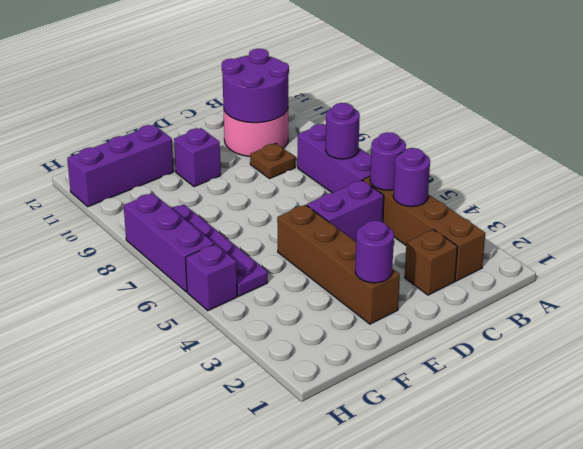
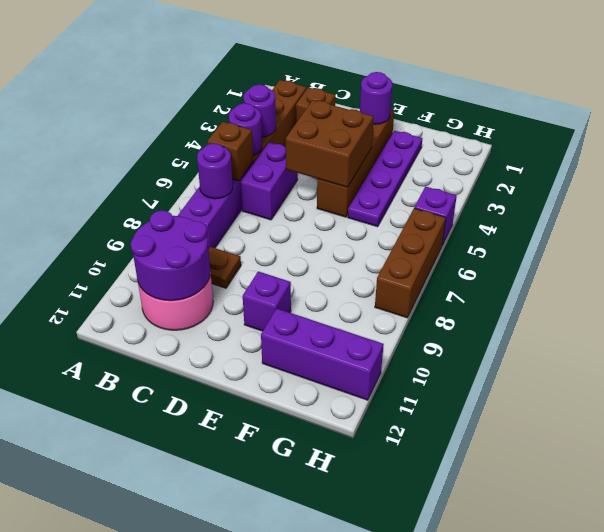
none -> brown 1x1 brick [207,122,253,181]
purple 1x2 brick [307,180,384,242] -> purple 1x2 brick turned to [241,142,298,220]
none -> brown 2x2 brick [286,100,374,187]
purple 1x4 plate [172,205,268,296] -> purple 1x4 plate moved to [348,131,422,227]
purple 1x3 brick [124,193,214,292] -> brown 1x3 brick [375,208,446,318]

